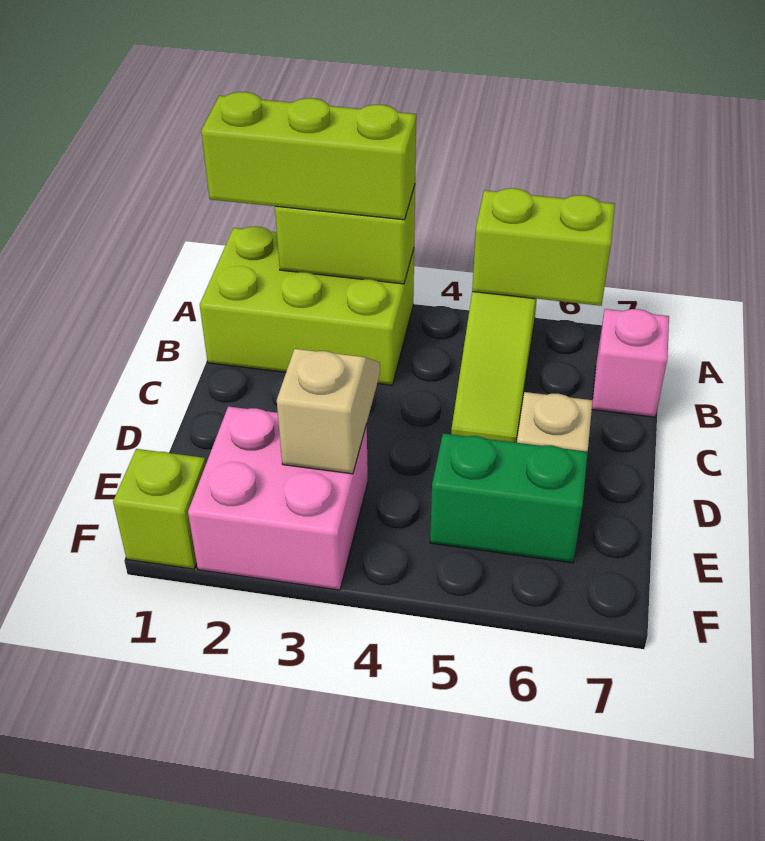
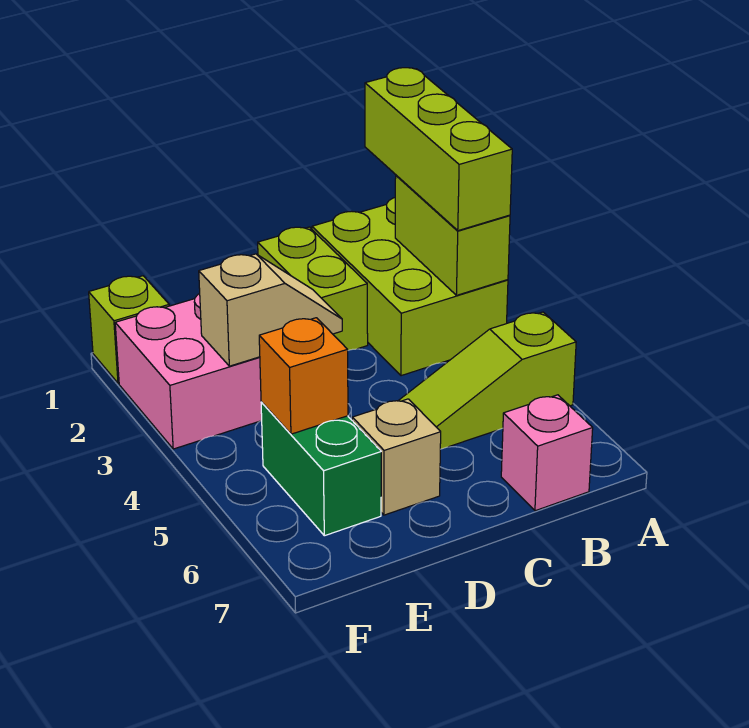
lime 1x2 brick [472,188,615,306] -> lime 1x2 brick moved to [258,227,368,350]
none -> orange 1x1 brick [259,318,348,434]

